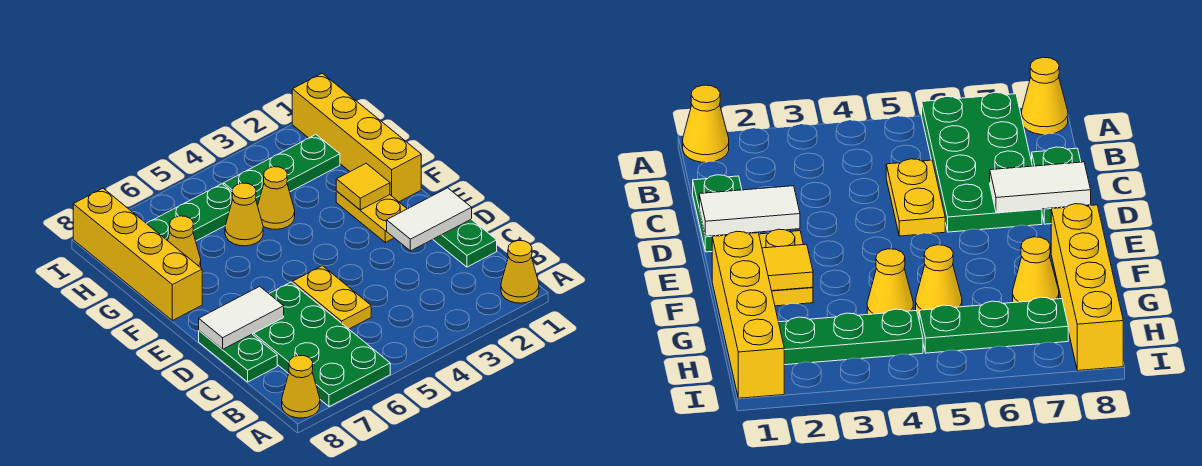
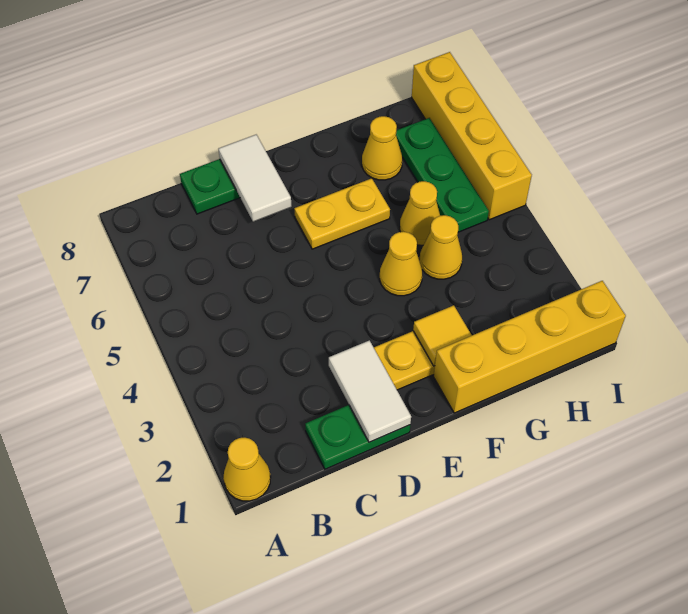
green 2x4 plate [253,282,390,407] -> none
yellow 1x1 cone [282,355,320,418] -> yellow 1x1 cone moved to [380,232,422,296]
yellow 1x2 plate [293,266,371,329] -> yellow 1x2 plate moved to [294,178,390,249]
yellow 1x4 brick [73,188,202,321] -> yellow 1x4 brick turned to [412,52,532,220]
green 1x3 plate [224,135,340,206] -> none

